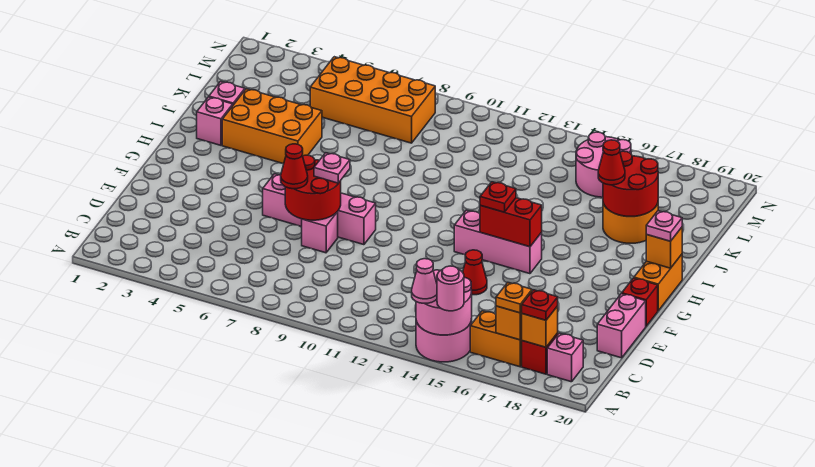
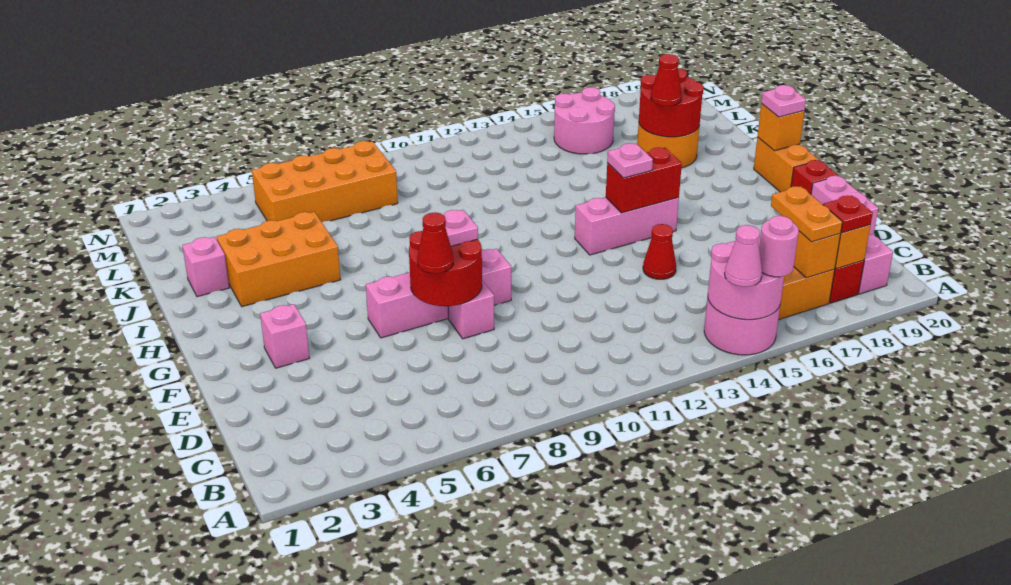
orange 1x1 plate [496,282,532,313] -> orange 1x2 plate [771,186,842,242]
red 1x1 plate [480,182,516,212] -> pink 1x1 plate [607,143,653,178]
pink 1x1 brick [197,97,233,145] -> pink 1x1 brick moved to [260,304,309,368]

